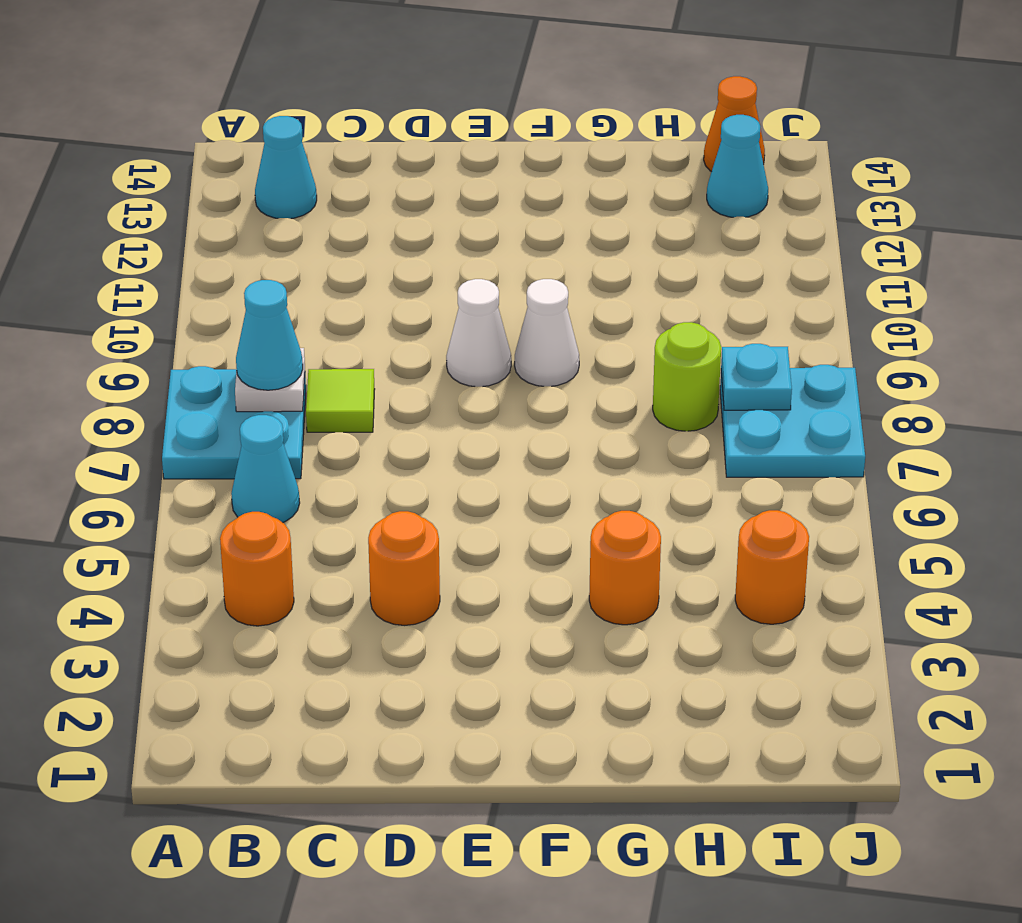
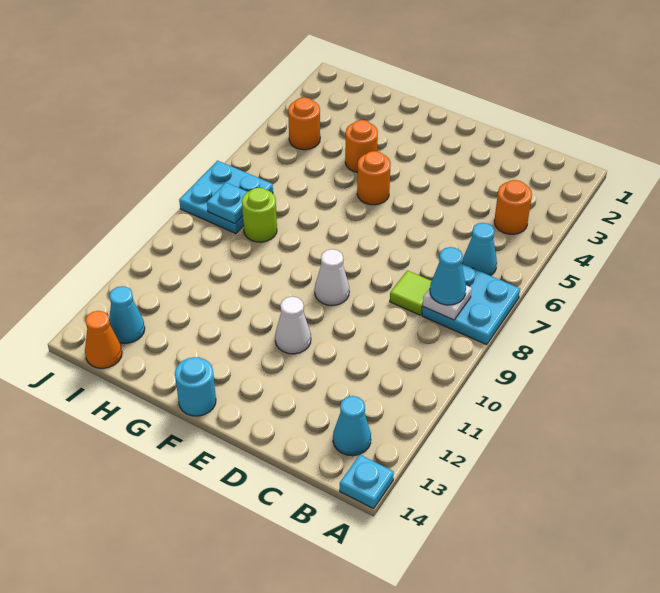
none -> cyan 1x1 plate [340,455,394,509]
orange 1x1 round brick [368,511,440,625] -> orange 1x1 round brick moved to [357,151,391,205]
white 1x1 cone [515,279,579,386] -> white 1x1 cone moved to [275,296,311,354]
none -> cyan 1x1 round brick [175,357,216,416]

